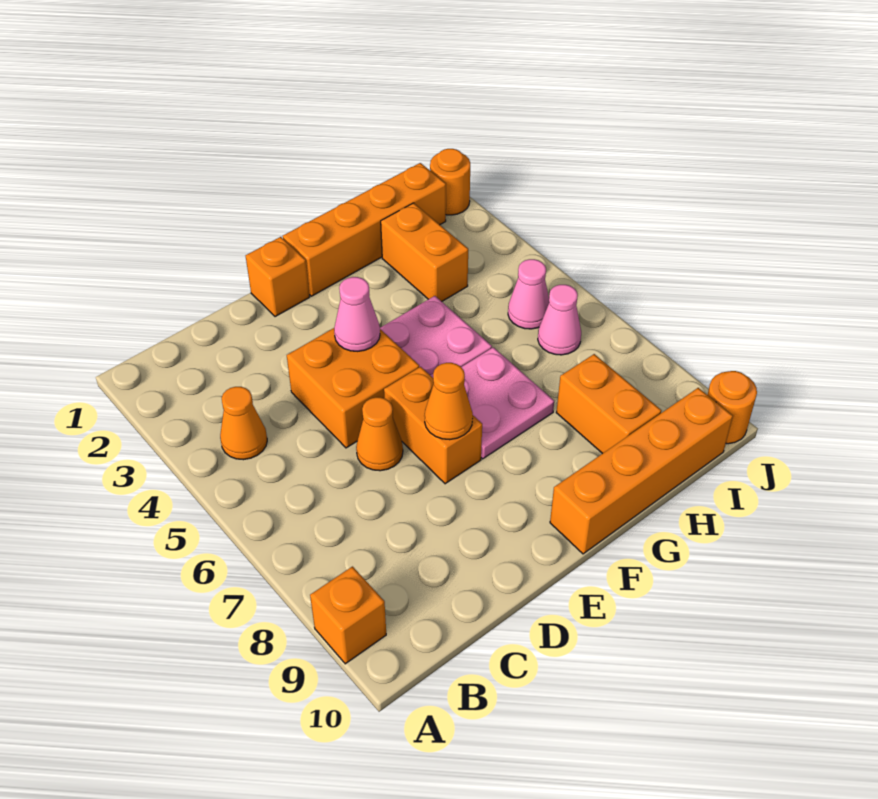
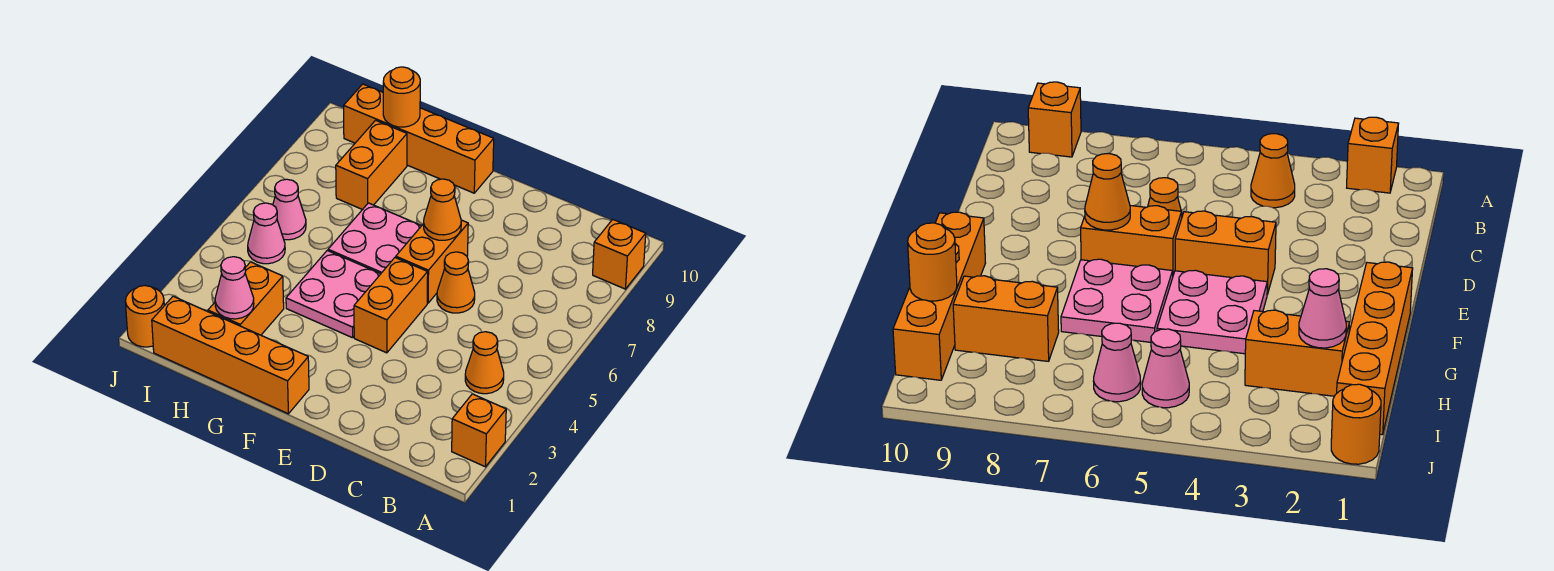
orange 2x2 brick [287,328,419,448] -> orange 1x2 brick [354,258,428,353]
orange 1x1 brick [246,237,310,317] -> orange 1x1 brick moved to [452,394,506,467]
pink 1x1 cone [334,277,380,351] -> pink 1x1 cone moved to [215,257,254,319]
orange 1x1 round brick [707,371,757,444] -> orange 1x1 round brick moved to [383,67,420,127]

